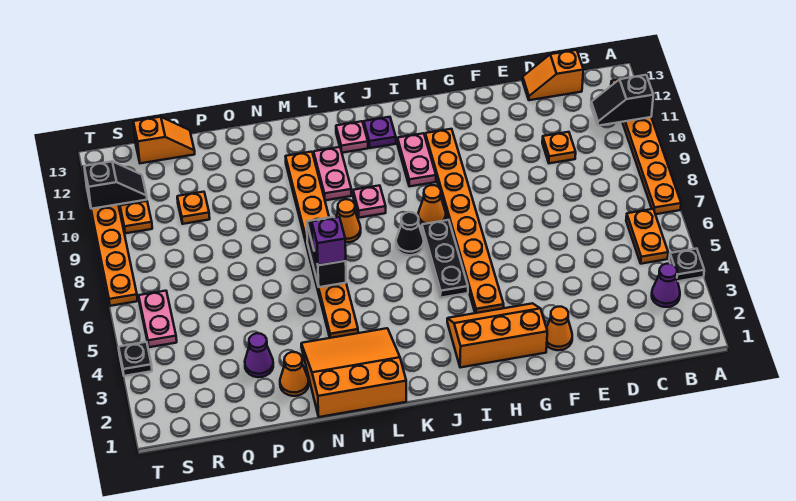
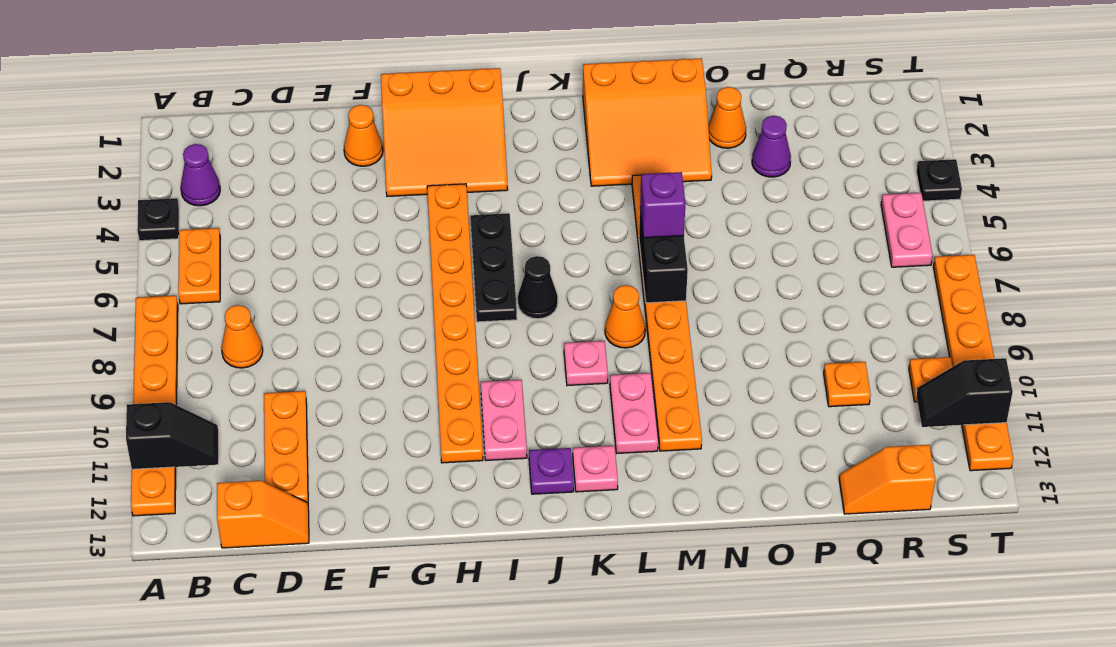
orange 1x1 plate [542,132,576,163] -> orange 1x3 plate [264,391,308,503]
orange 2x3 slope [447,303,547,368] -> orange 3x3 slope [381,68,508,196]
orange 1x1 cone [418,185,446,224] -> orange 1x1 cone moved to [221,305,263,368]

